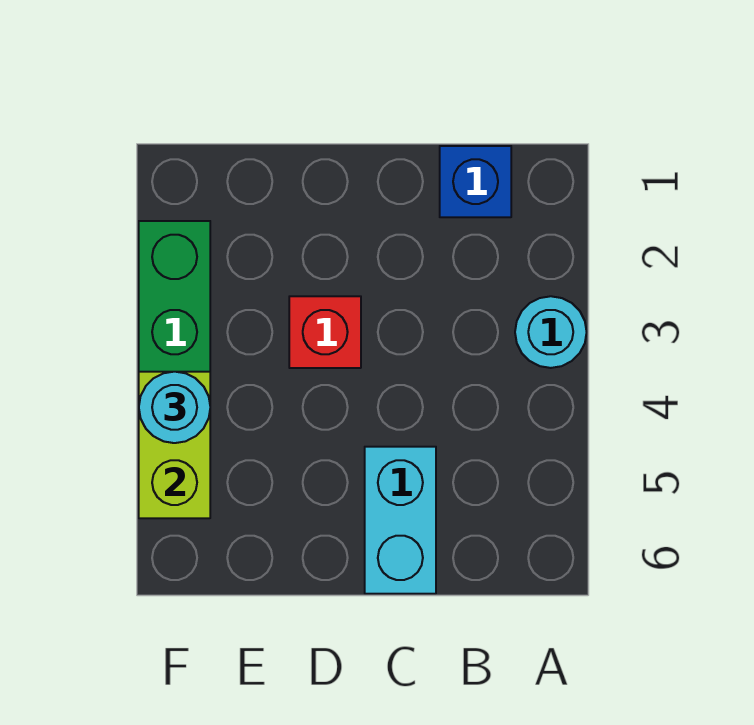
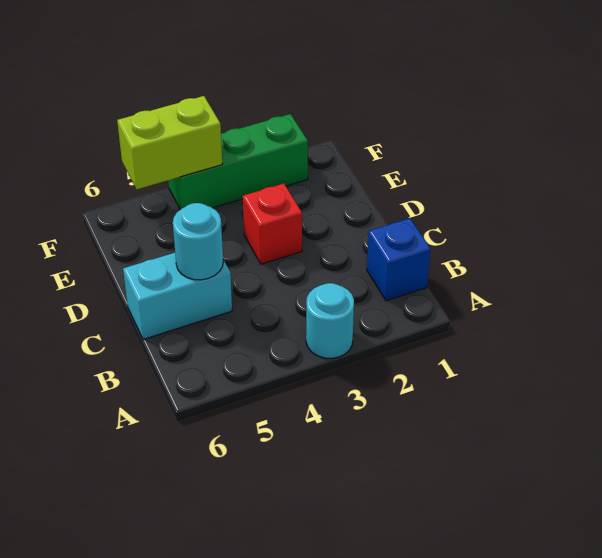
cyan 1x1 round brick [139,372,210,443] -> cyan 1x1 round brick moved to [173,203,223,280]

